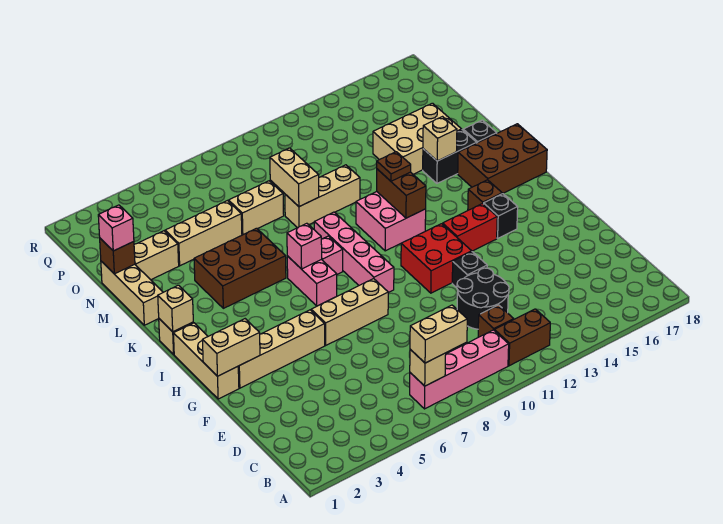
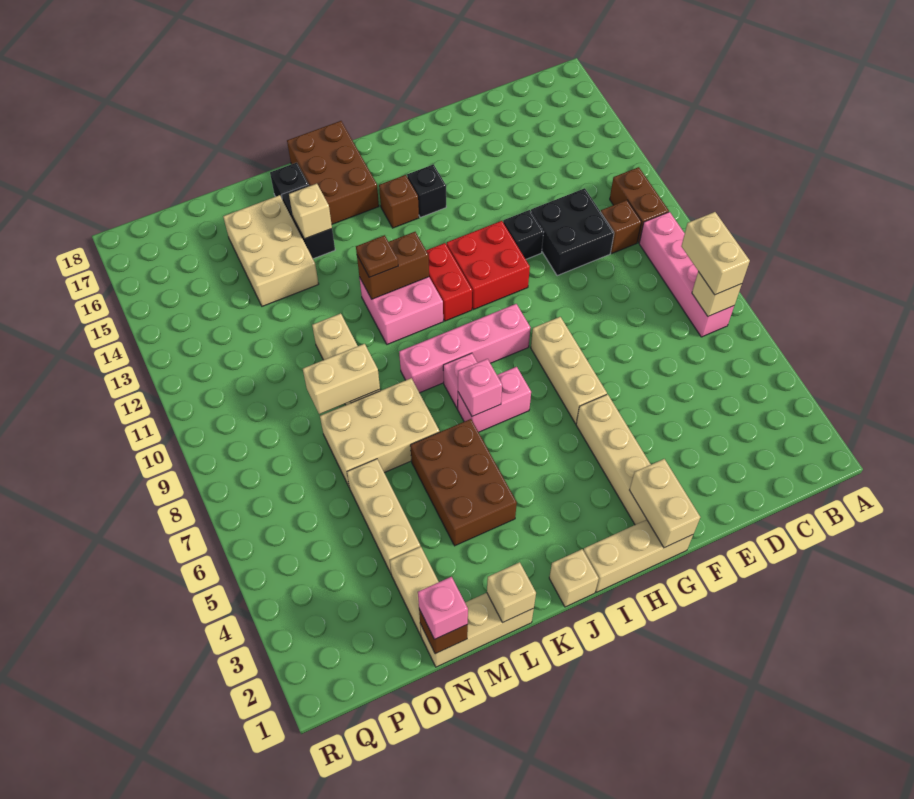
black 2x2 round brick [457,268,509,329] -> black 2x2 brick [531,188,614,276]
red 1x2 brick [443,203,497,251] -> red 1x2 brick moved to [426,243,472,321]
tan 1x1 brick [158,285,193,332] -> tan 1x1 brick moved to [487,562,536,623]
tan 1x2 brick [229,181,284,235] -> tan 2x3 brick [320,378,440,486]

